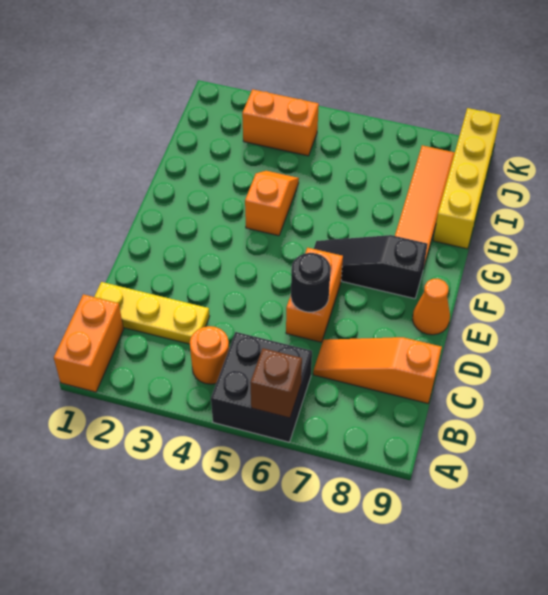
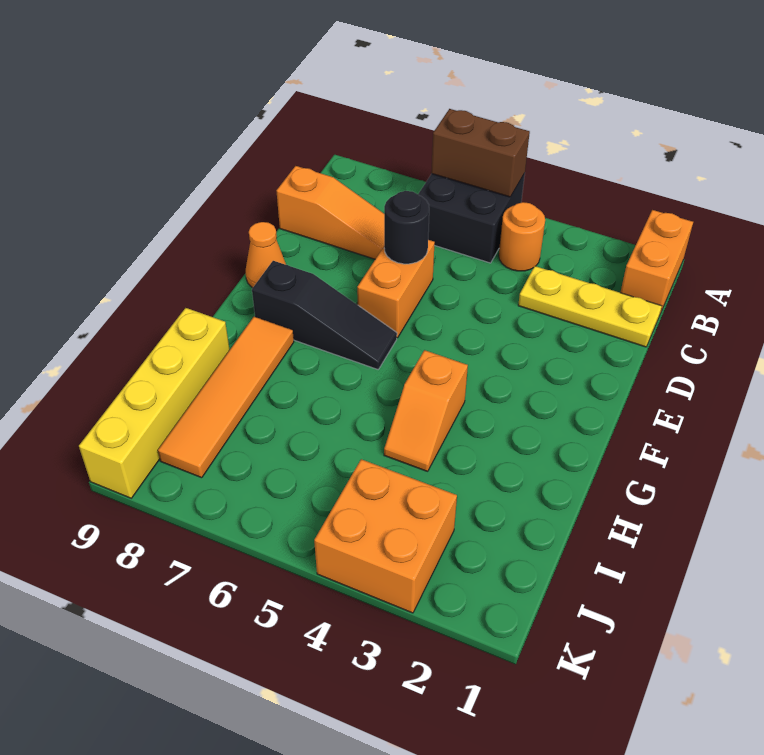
brown 1x1 brick [250,348,302,418] -> brown 1x2 brick [431,109,530,197]
orange 1x2 brick [242,89,319,156] -> orange 2x2 brick [314,459,457,613]

